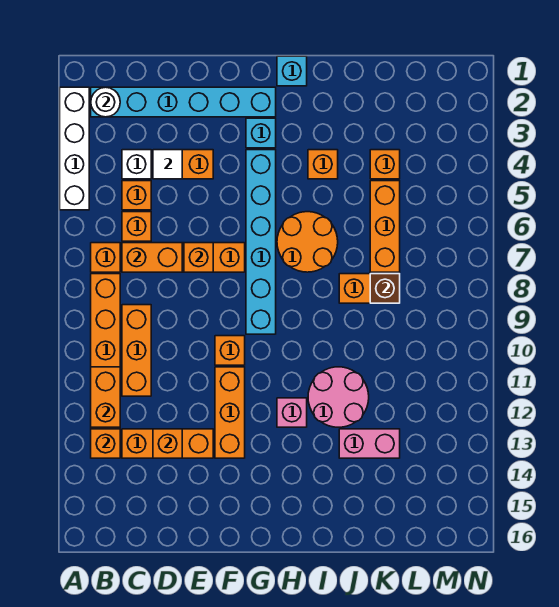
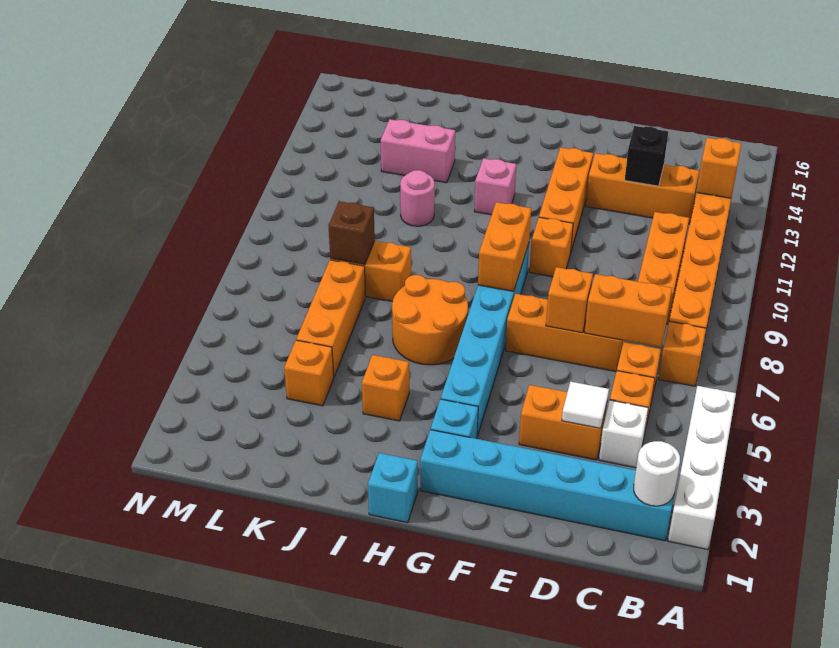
orange 1x2 brick [91,367,120,427] -> orange 1x2 brick moved to [478,202,531,291]
orange 1x1 brick [153,429,182,458] -> black 1x1 brick [625,126,668,186]
pink 2x2 round brick [308,367,369,427] -> pink 1x1 round brick [400,170,435,226]

